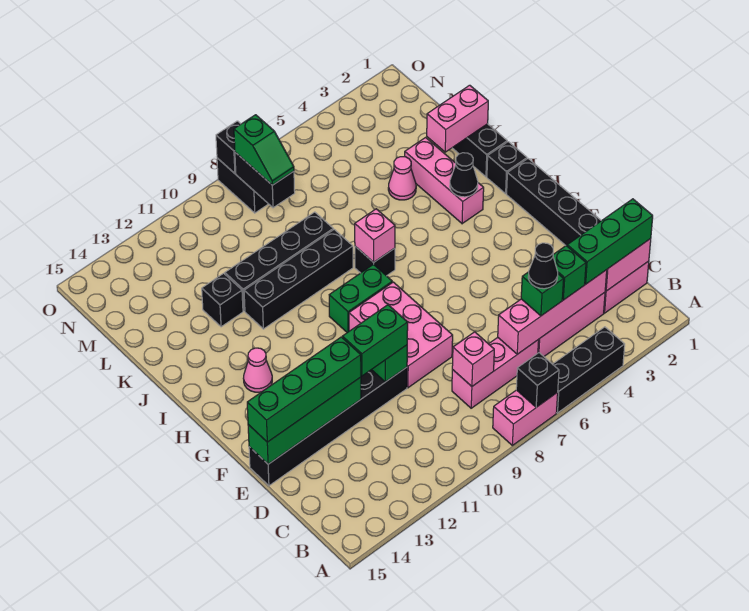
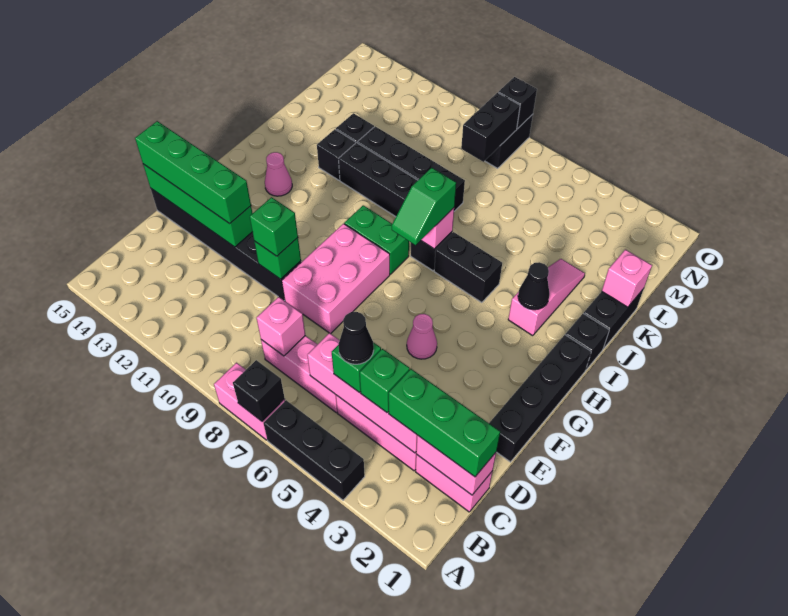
green 1x2 brick [342,305,408,376] -> green 1x1 brick [250,197,298,256]
pink 1x3 brick [405,137,484,224] -> pink 1x3 slope [508,259,585,336]
none -> black 1x2 brick [434,232,502,303]
none -> black 1x1 brick [317,129,356,180]
pink 1x2 brick [427,85,488,152] -> pink 1x1 brick [602,250,652,307]
pink 1x1 cone [388,157,416,200] -> pink 1x1 cone moved to [407,314,437,359]
green 1x2 slope [234,115,294,185] -> green 1x2 slope moved to [392,168,456,245]

